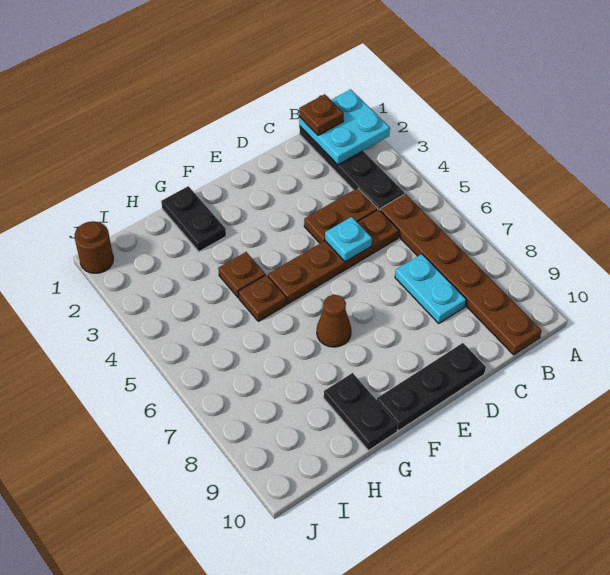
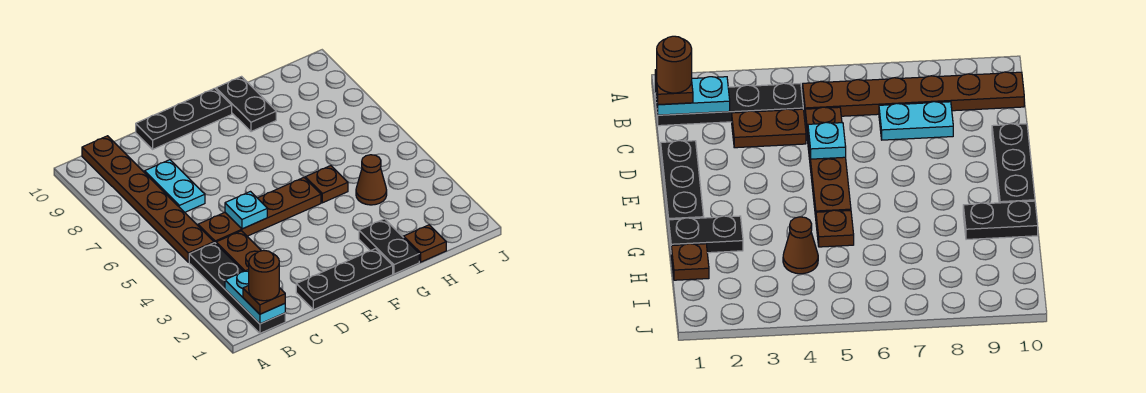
cyan 2x2 plate [299,89,390,165] -> cyan 1x2 plate [225,269,285,324]
brown 1x2 plate [304,188,378,243] -> brown 1x2 plate turned to [216,231,261,271]
none -> black 1x3 plate [296,249,393,310]
brown 1x1 cone [317,295,351,347] -> brown 1x1 cone moved to [356,155,387,205]
brown 1x1 plate [218,252,265,298] -> brown 1x1 plate moved to [404,225,446,262]
brown 1x1 round brick [75,221,113,273] -> brown 1x1 round brick moved to [249,250,279,301]

